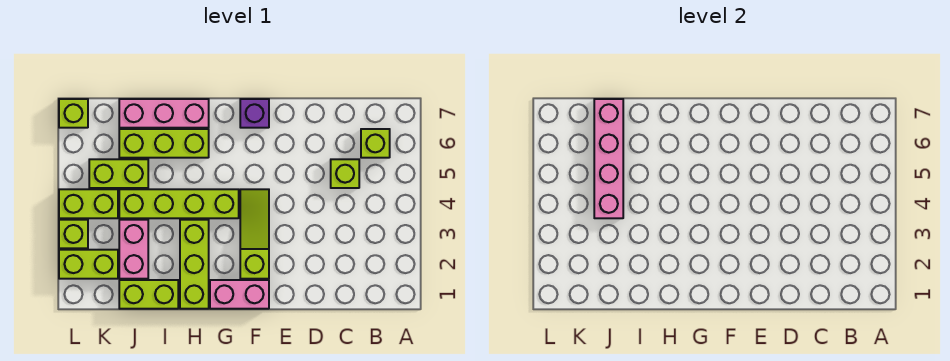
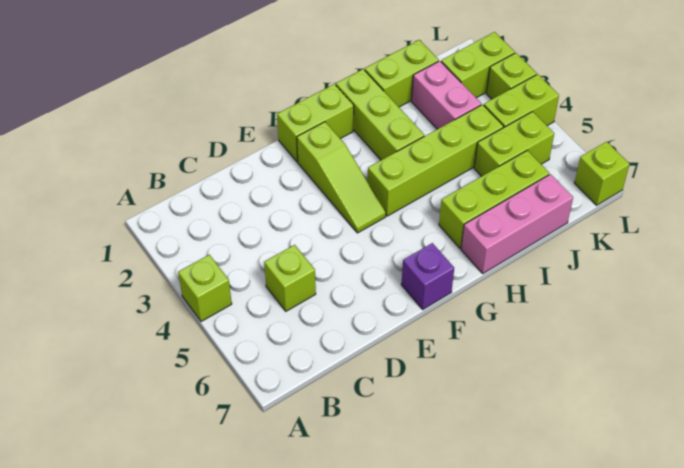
lime 1x1 brick [361,129,390,158] -> lime 1x1 brick moved to [178,255,232,322]
pink 1x2 brick [210,280,269,309] -> lime 1x2 brick [277,84,354,162]
pink 1x4 brick [594,99,623,218] -> none

